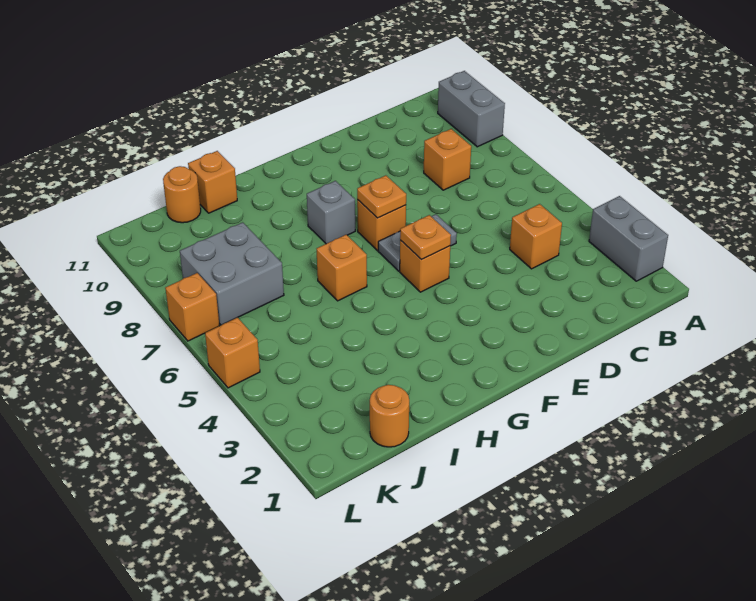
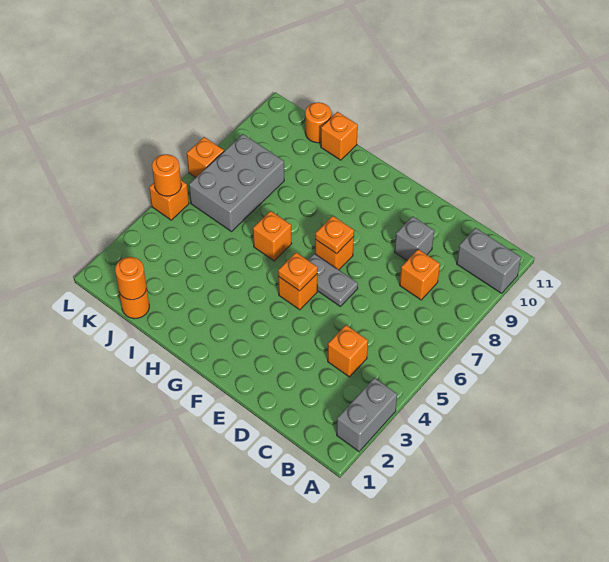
grey 1x2 brick [438,71,505,147] -> grey 1x2 brick turned to [457,228,521,293]
grey 1x1 brick [307,181,355,244] -> grey 1x1 brick moved to [395,216,434,260]
none -> orange 1x1 round brick [115,257,147,300]
grey 2x2 brick [180,222,284,325] -> grey 2x3 brick [189,134,284,232]
none -> orange 1x1 round brick [152,154,181,196]

